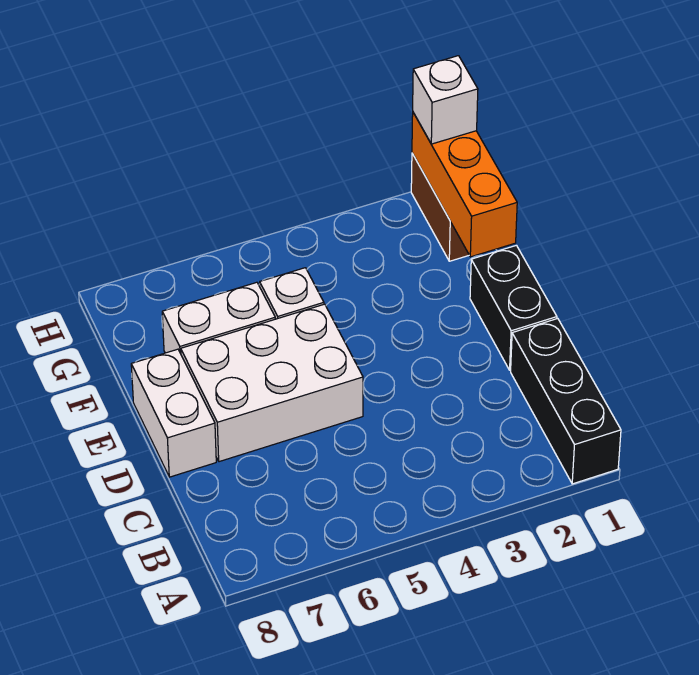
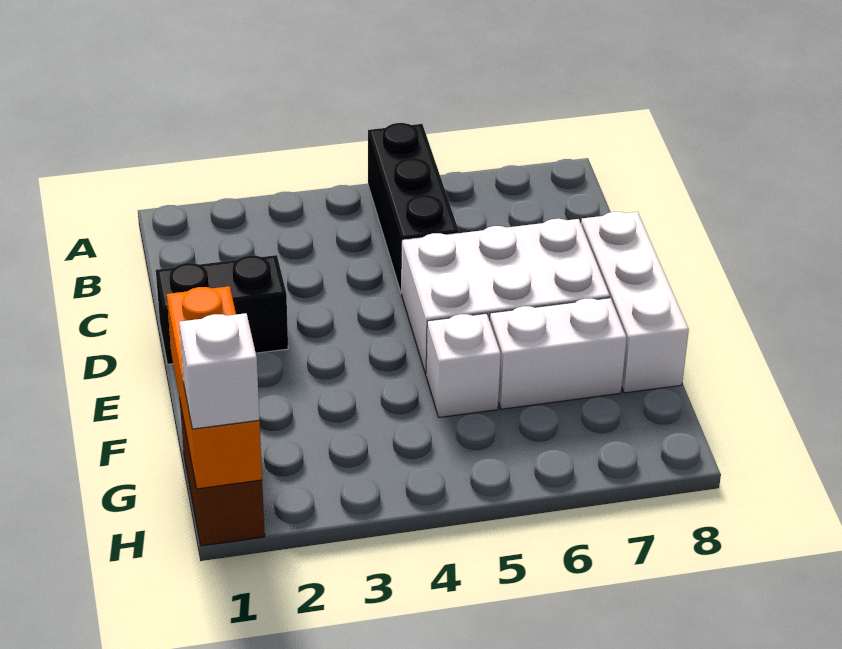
black 1x3 brick [511,319,621,484] -> black 1x3 brick moved to [368,123,459,293]
black 1x2 brick [470,245,557,370] -> black 1x2 brick turned to [156,255,288,364]
white 1x2 brick [131,349,216,477] -> white 1x3 brick [581,212,689,393]

